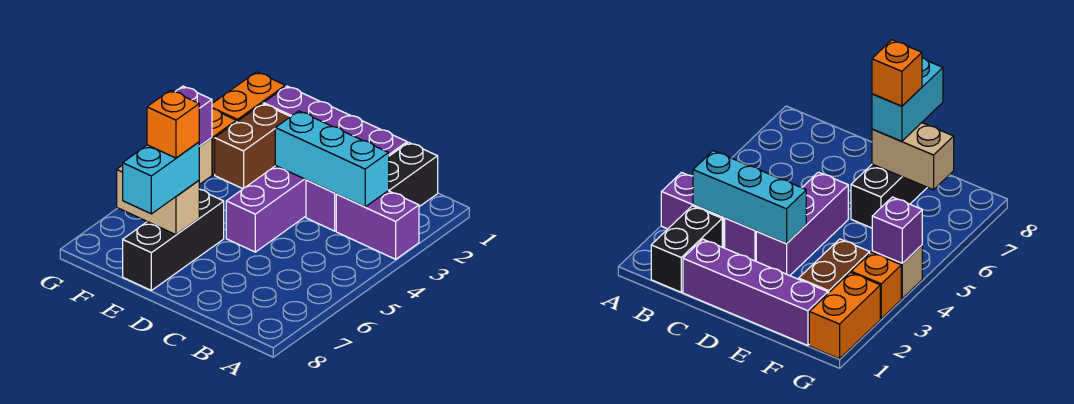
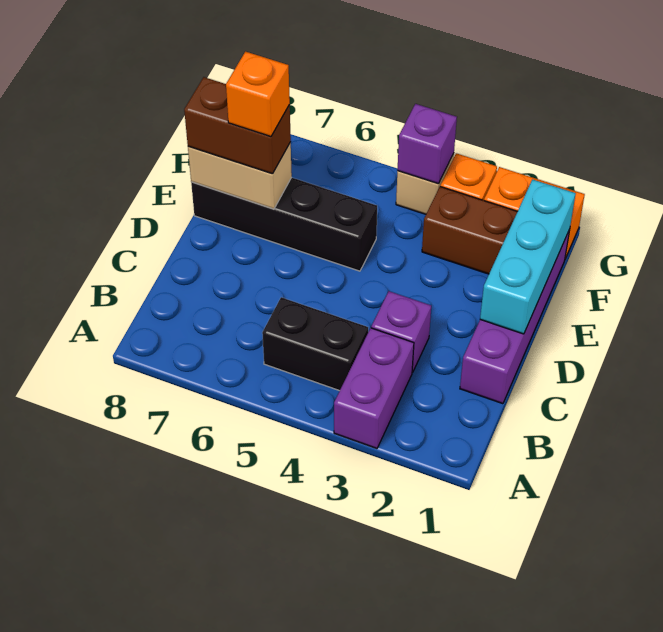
black 1x2 brick [388,142,438,207] -> black 1x2 brick moved to [262,297,368,391]
cyan 1x3 brick [275,111,389,207] -> cyan 1x3 brick moved to [480,179,576,334]
purple 1x3 brick [226,166,306,252] -> none
black 1x3 brick [123,189,224,290] -> black 1x4 brick [191,178,377,271]
tan 1x2 brick [117,165,199,235] -> tan 1x2 brick turned to [188,142,292,209]
cyan 1x2 brick [123,142,199,214] -> brown 1x2 brick [184,77,291,174]

